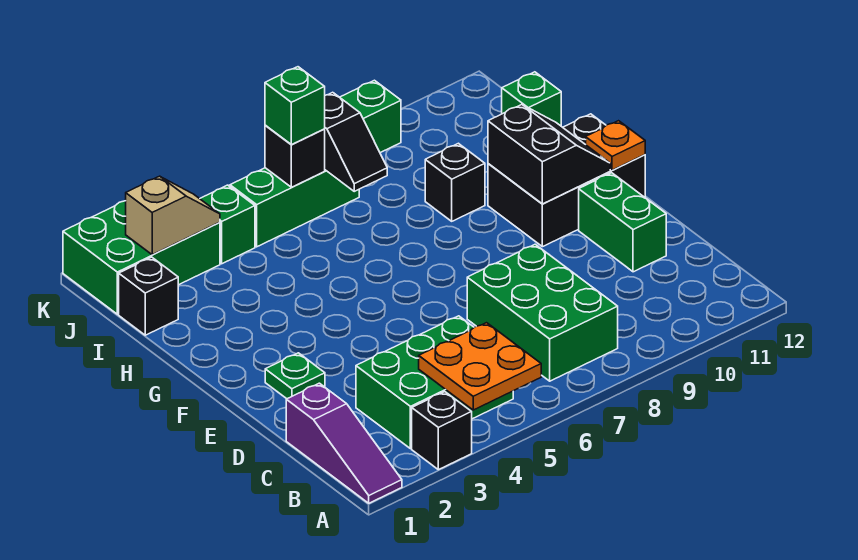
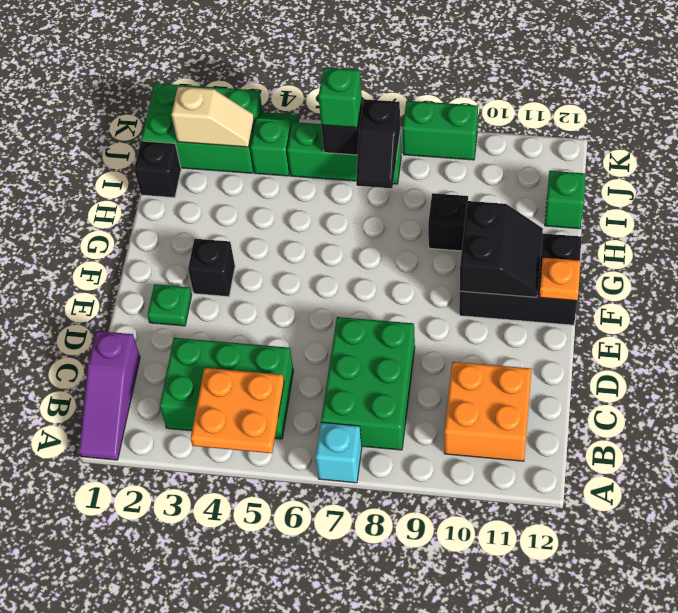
black 1x1 brick [412,392,472,470] -> black 1x1 brick moved to [188,239,235,297]
none -> cyan 1x1 brick [316,422,362,483]
none -> orange 2x2 brick [444,362,532,461]
green 1x2 brick [579,173,666,272] -> none

